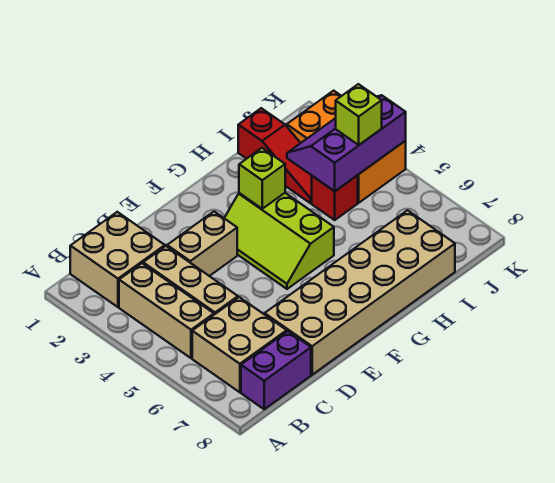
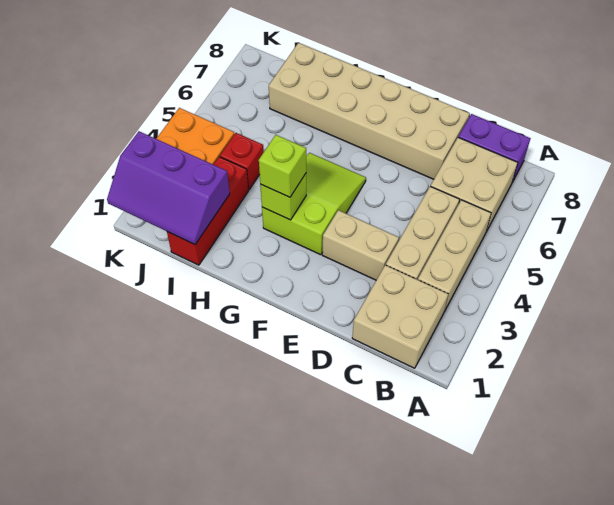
lime 2x3 slope [224,193,334,289] -> lime 2x3 slope turned to [262,153,366,255]
red 1x3 slope [238,108,312,203] -> red 1x3 brick [167,157,249,265]
purple 2x3 slope [287,95,406,191] -> purple 2x3 slope moved to [107,131,230,245]
lime 1x1 brick [336,84,382,145] -> lime 1x1 brick moved to [259,135,306,197]

